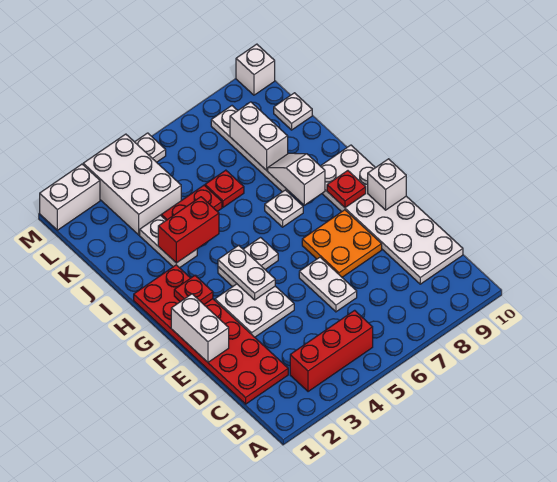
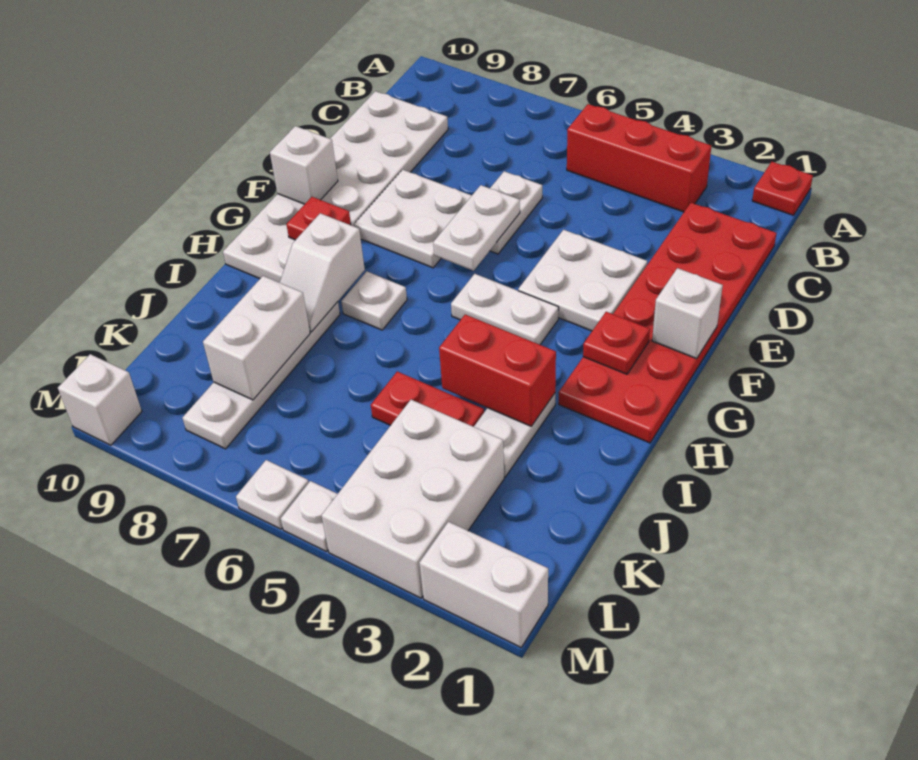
white 1x2 brick [171,294,229,362] -> white 1x1 brick [652,268,723,359]
orange 2x2 plate [302,210,382,277] -> white 2x2 plate [354,170,472,268]
white 1x2 plate [218,245,275,300] -> white 1x2 plate moved to [433,185,520,271]
red 1x1 plate [205,170,244,207] -> red 1x1 plate moved to [752,162,813,215]
white 1x1 plate [274,93,312,130] -> white 1x1 plate moved to [236,460,309,529]

